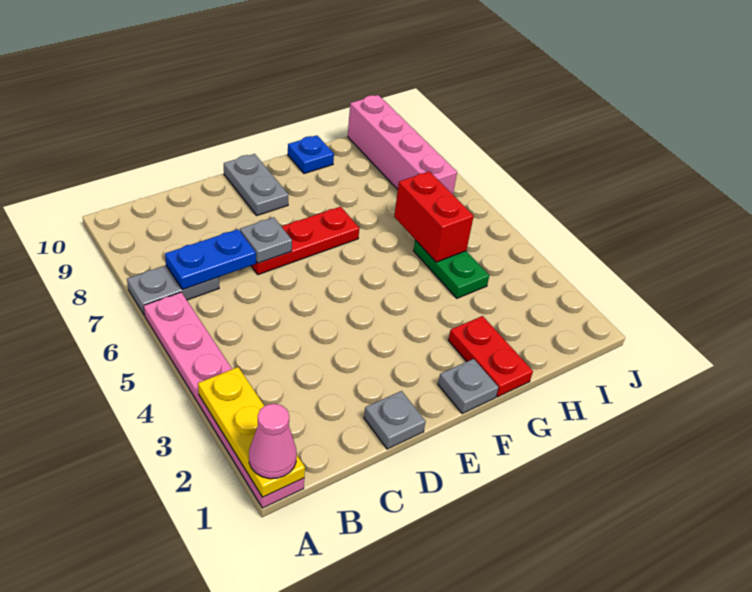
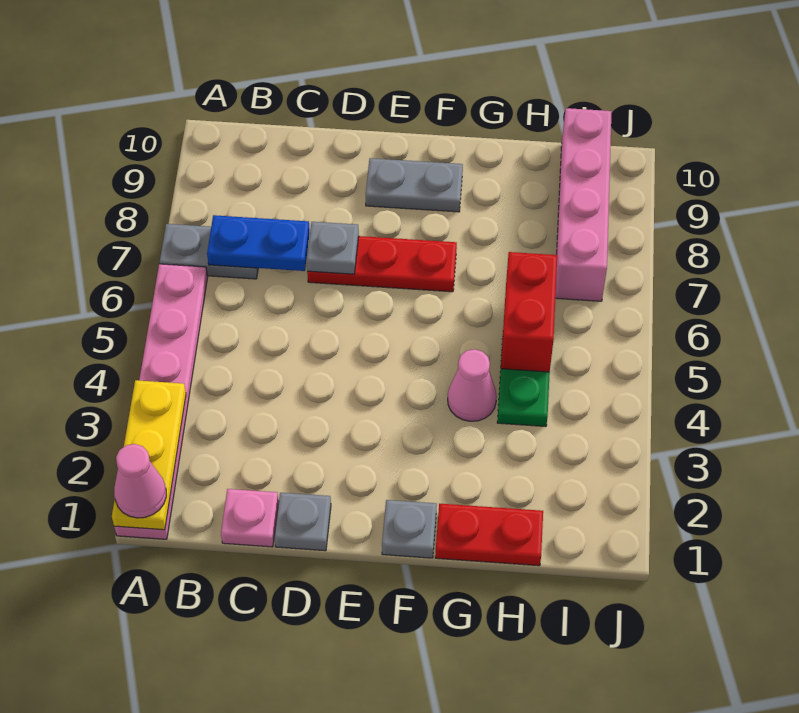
none -> pink 1x1 plate [221,489,279,547]
grey 1x2 plate [224,154,288,215] -> grey 1x2 plate turned to [366,158,463,212]
red 1x2 plate [448,316,533,397] -> red 1x2 plate turned to [435,504,543,566]
none -> pink 1x1 cone [448,349,497,421]
blue 1x1 plate [288,135,334,174] -> none

